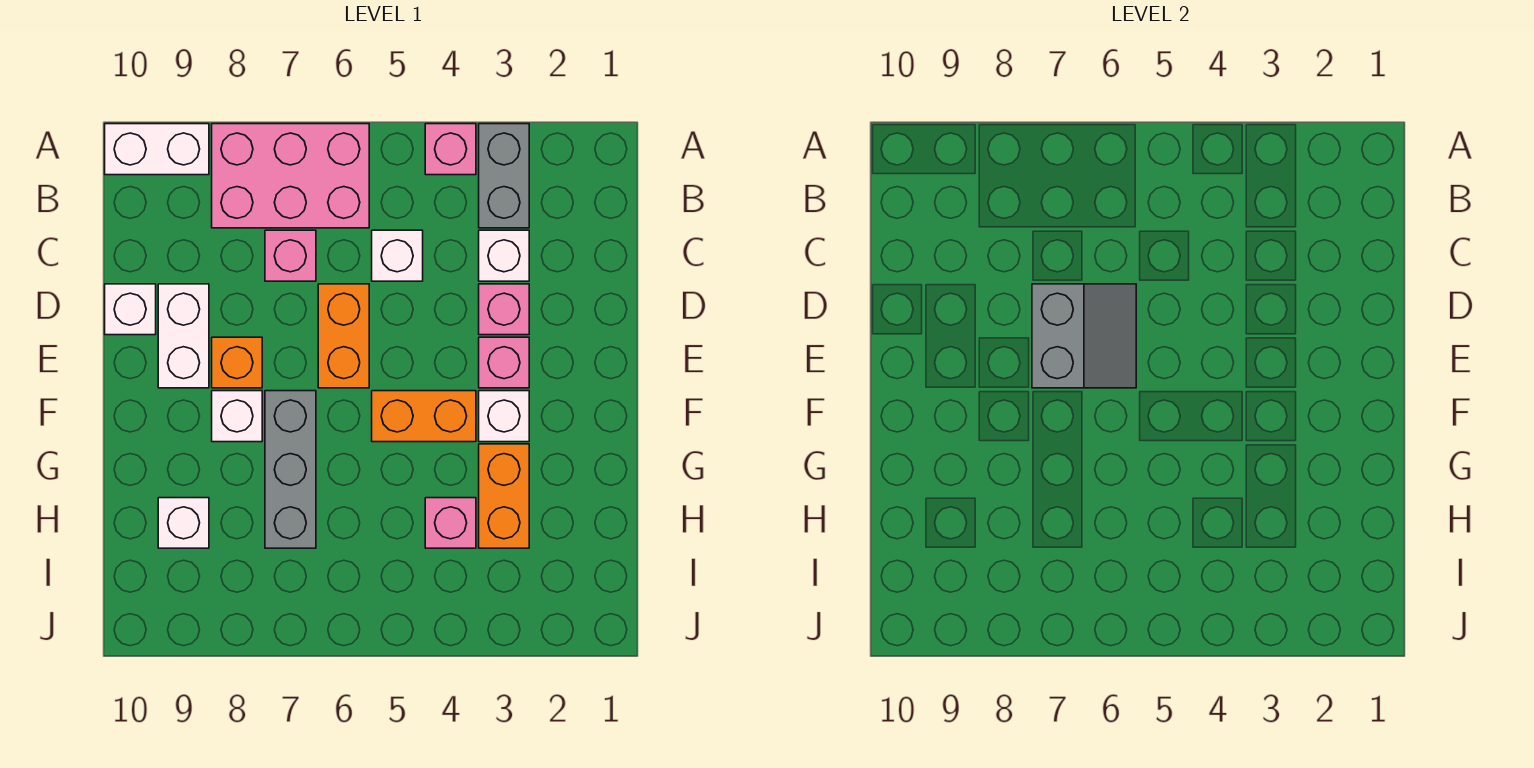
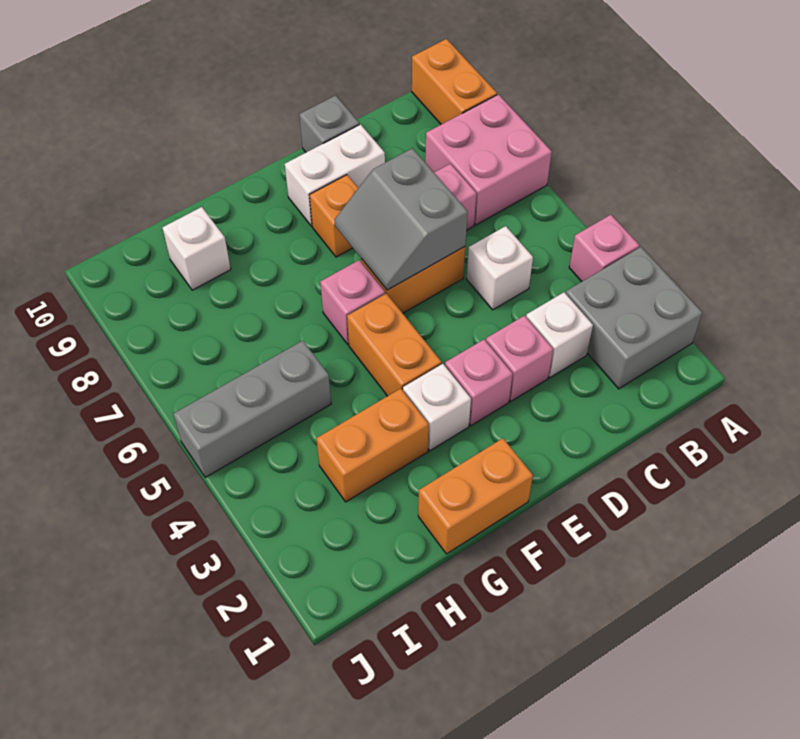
grey 1x2 brick [479,124,529,228] -> grey 2x2 brick [566,247,702,389]
pink 2x3 brick [212,124,369,228] -> pink 2x2 brick [425,94,552,225]
white 1x2 brick [105,124,209,175] -> orange 1x2 brick [412,39,497,124]
grey 2x2 slope [1032,284,1136,388] -> grey 2x2 slope turned to [335,148,468,290]
white 1x1 brick [105,284,156,335] -> grey 1x1 brick [299,95,359,152]
none -> orange 1x2 brick [418,438,533,554]
grey 1x3 brick [265,391,316,548] -> grey 1x3 brick moved to [173,341,331,477]
white 1x1 brick [212,391,262,442] -> none
pink 1x1 brick [425,498,476,548] -> pink 1x1 brick moved to [320,260,385,344]

